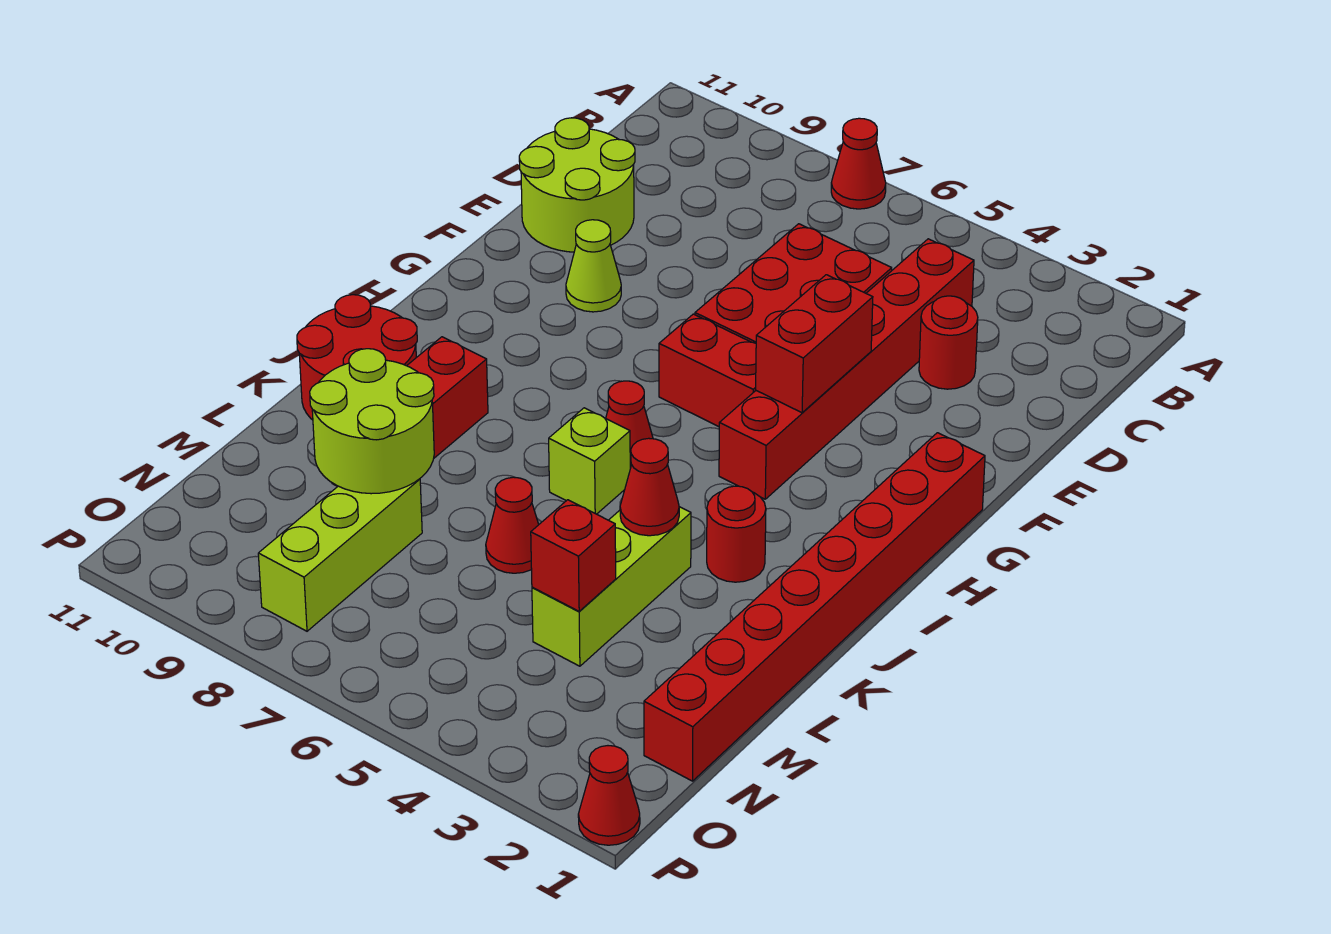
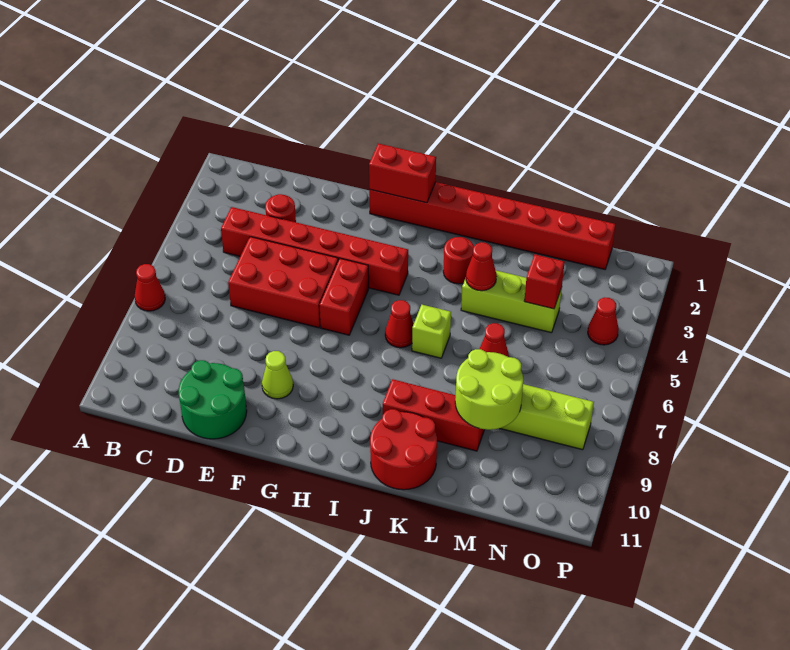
lime 2x2 round brick [519,118,635,252] -> green 2x2 round brick [179,360,247,439]
red 1x2 brick [756,275,873,413] -> red 1x2 brick moved to [369,144,436,203]
red 1x1 cone [578,746,640,845] -> red 1x1 cone moved to [588,297,619,345]

